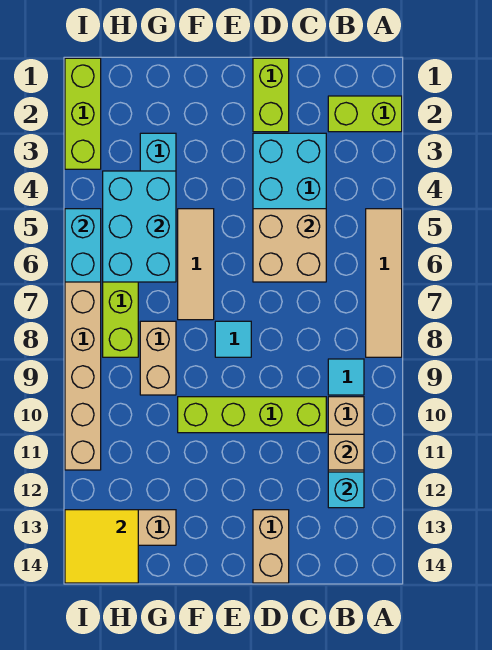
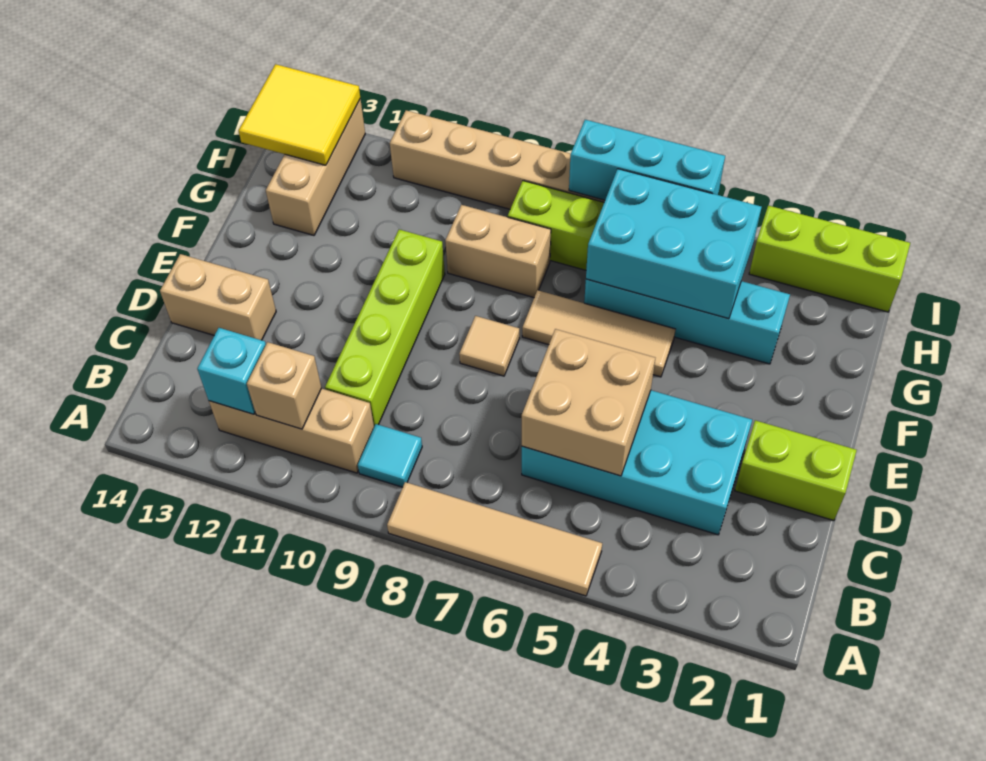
lime 1x2 brick [328,96,402,132] -> none
cyan 1x1 tile [215,321,251,357] -> tan 1x1 tile [459,316,519,376]
cyan 1x2 brick [65,209,101,282] -> cyan 1x3 brick [569,120,725,200]

